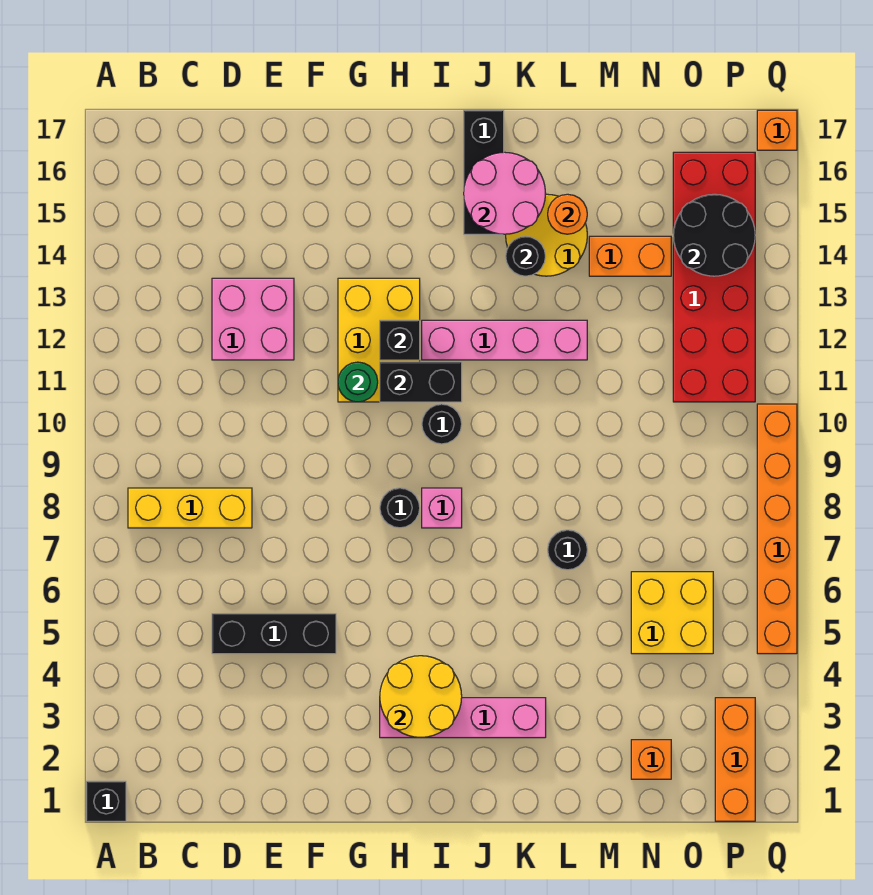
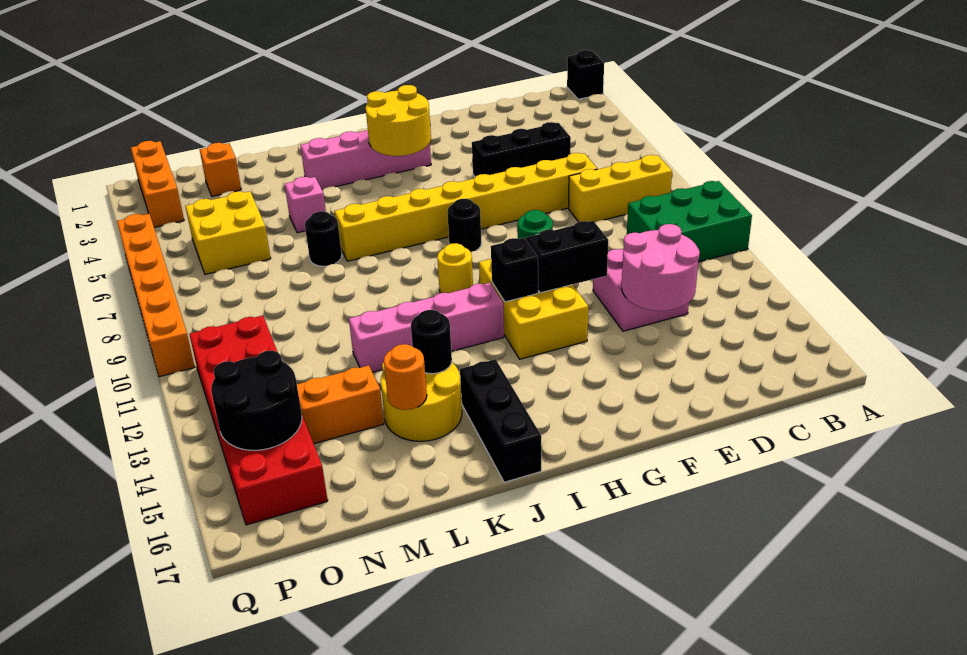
none -> green 2x3 brick [627,181,752,262]
none -> yellow 1x8 brick [335,153,597,261]
black 1x2 brick [380,362,462,402] -> black 1x2 brick moved to [526,221,608,293]
pink 1x1 brick [422,488,462,528] -> pink 1x1 brick moved to [285,177,326,233]
black 1x1 round brick [422,404,462,444] -> yellow 1x1 round brick [437,243,473,293]
pink 2x2 round brick [464,152,546,234] -> pink 2x2 round brick moved to [622,224,700,311]
orange 1x1 brick [757,110,797,150] -> none

